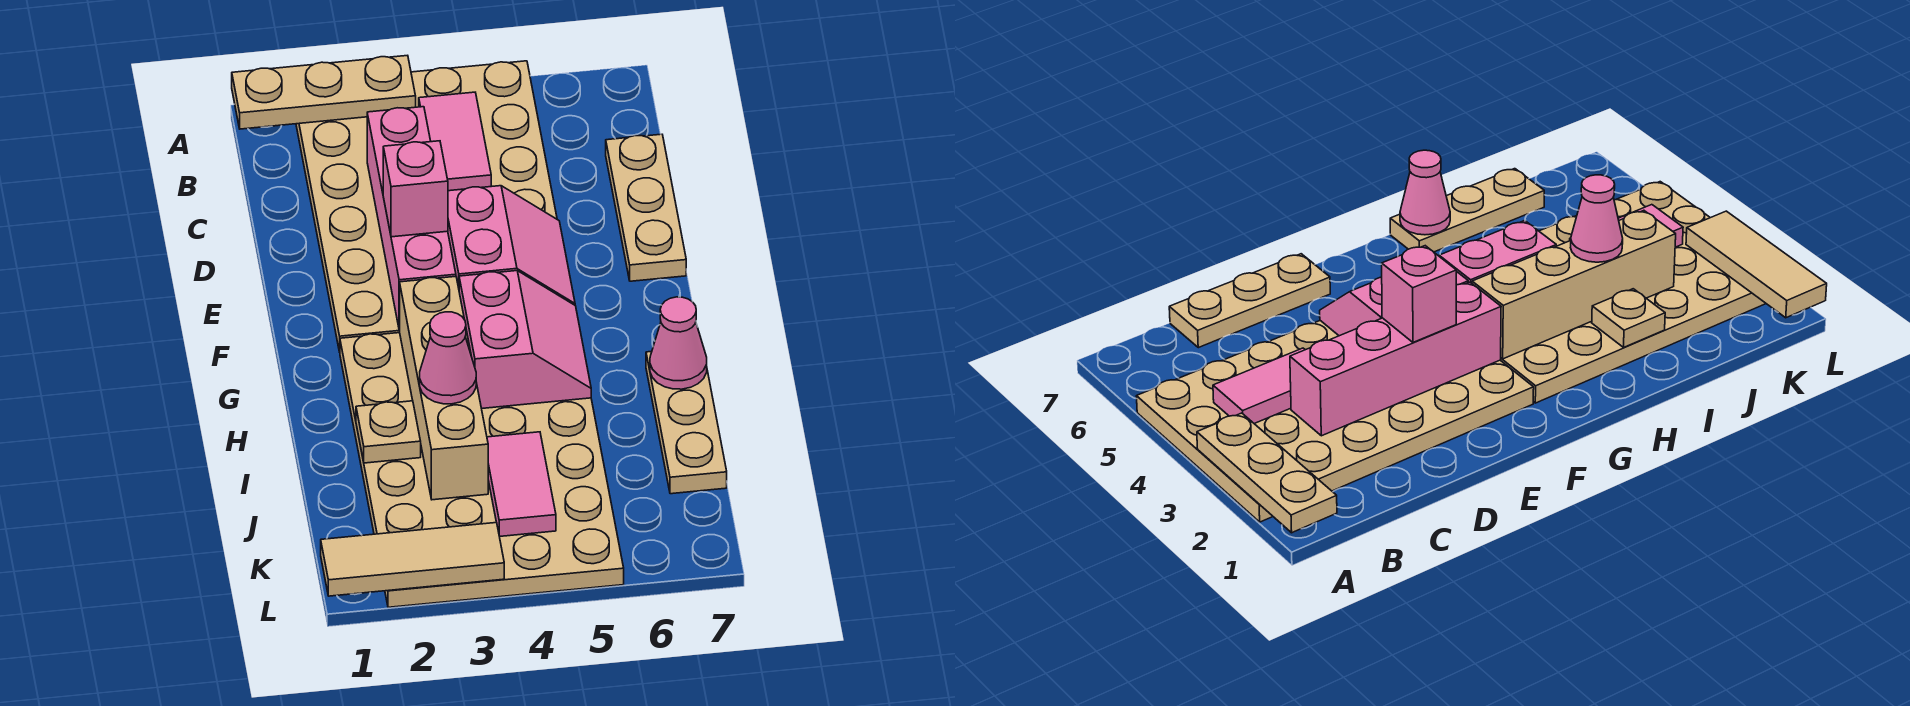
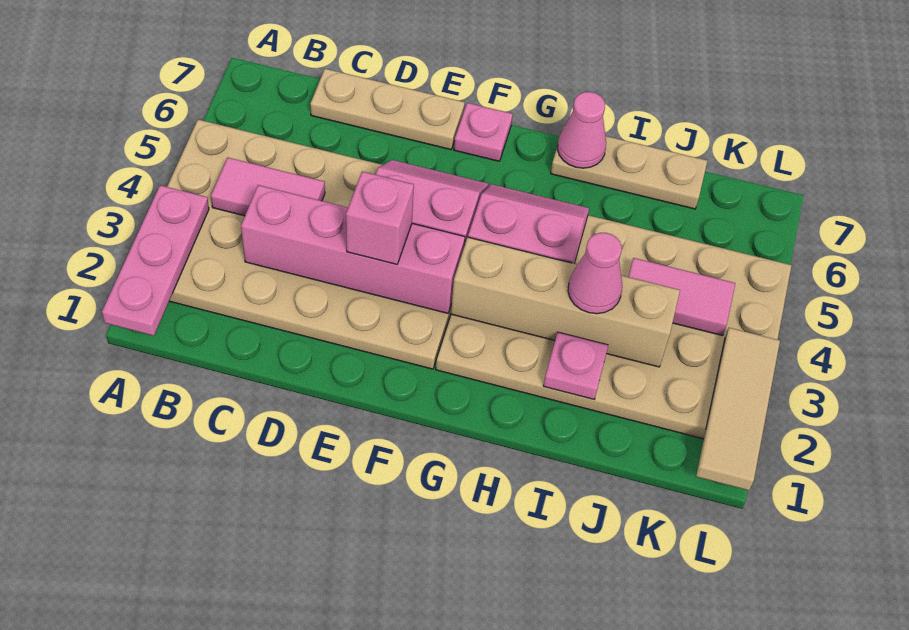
tan 1x3 plate [232,55,416,129] -> pink 1x3 plate [102,185,209,336]
none -> pink 1x1 plate [454,103,513,161]
tan 1x1 plate [356,401,421,463] -> pink 1x1 plate [543,332,608,399]

